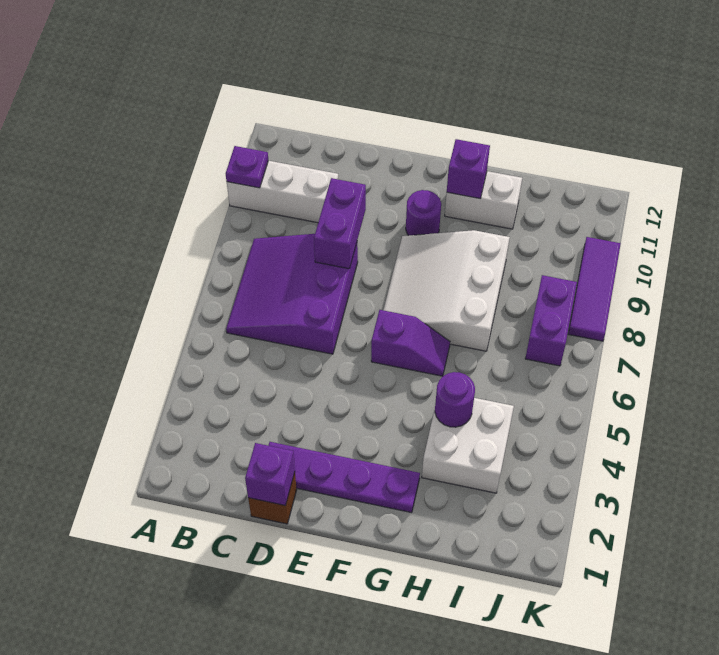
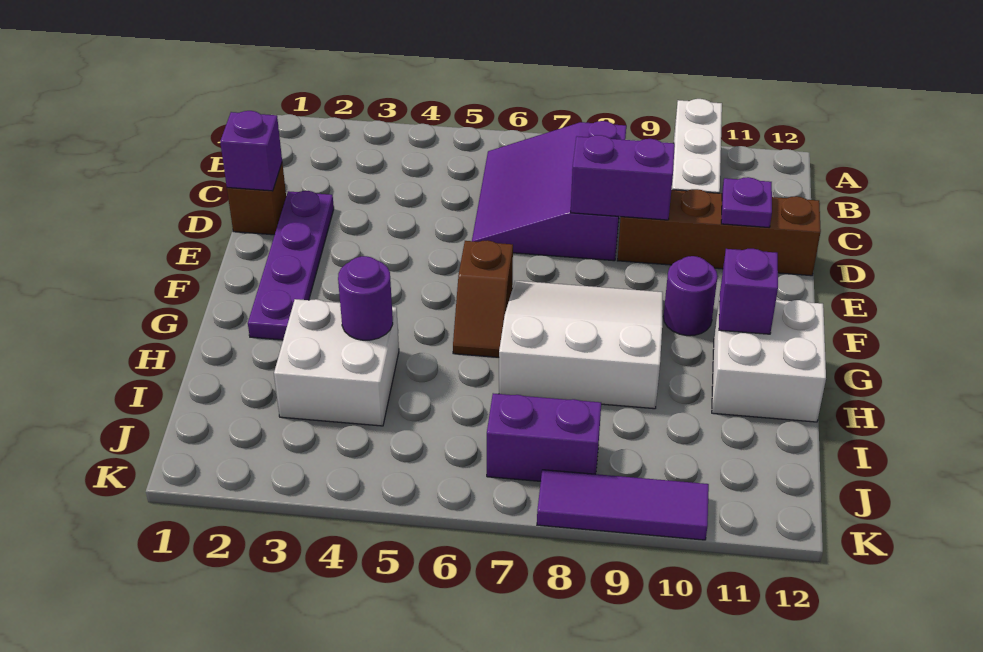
purple 1x1 plate [226,146,269,188] -> purple 1x1 plate moved to [721,177,772,227]
purple 3x3 slope [226,234,358,354] -> purple 3x3 slope turned to [472,121,626,261]
none -> brown 1x4 brick [617,189,821,276]
purple 1x2 slope [371,310,450,376] -> brown 1x2 slope [453,240,513,357]
white 1x2 brick [445,171,522,229] -> white 2x2 brick [712,297,826,422]

